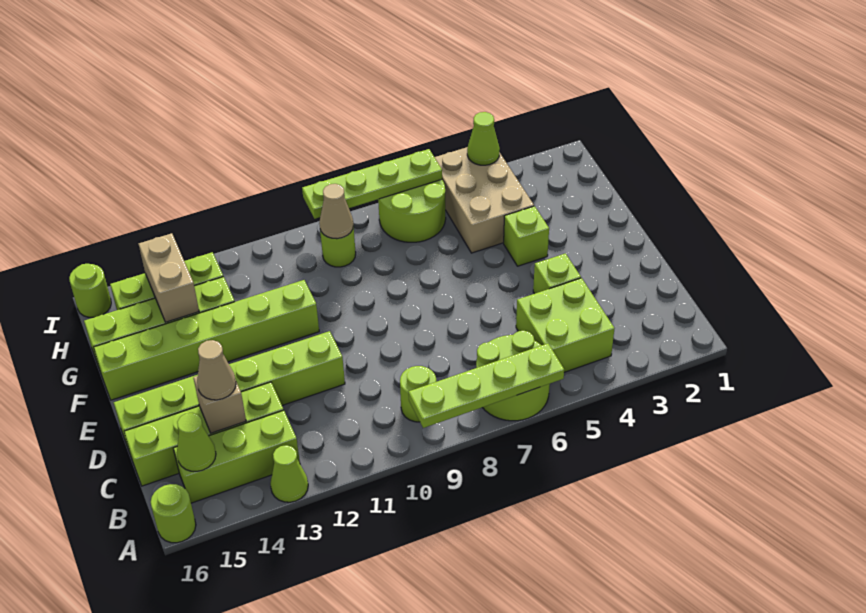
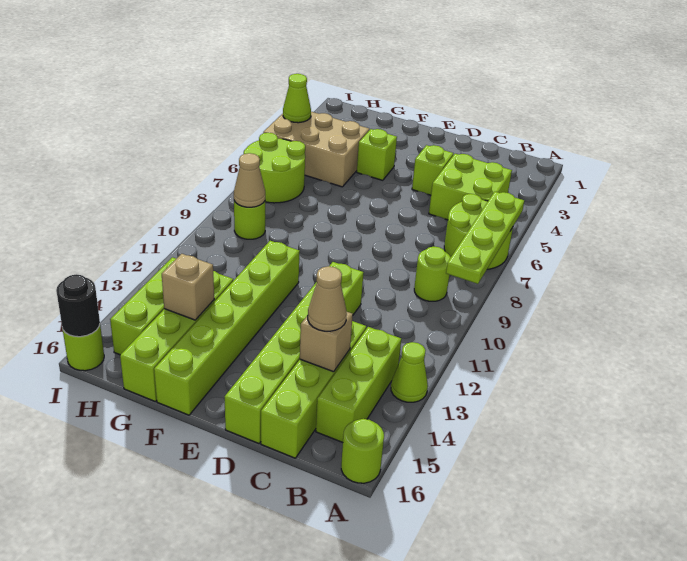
lime 1x1 cone [177,413,216,471] -> none
tan 1x2 brick [139,233,199,322] -> tan 1x1 brick [162,254,214,320]
lime 1x4 plate [302,149,442,219] -> none
none -> black 1x1 round brick [56,274,100,337]

